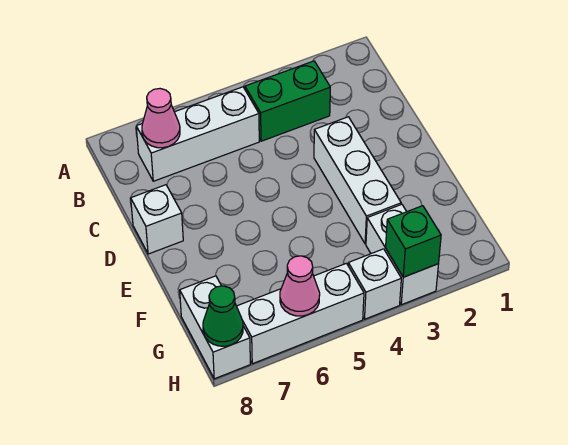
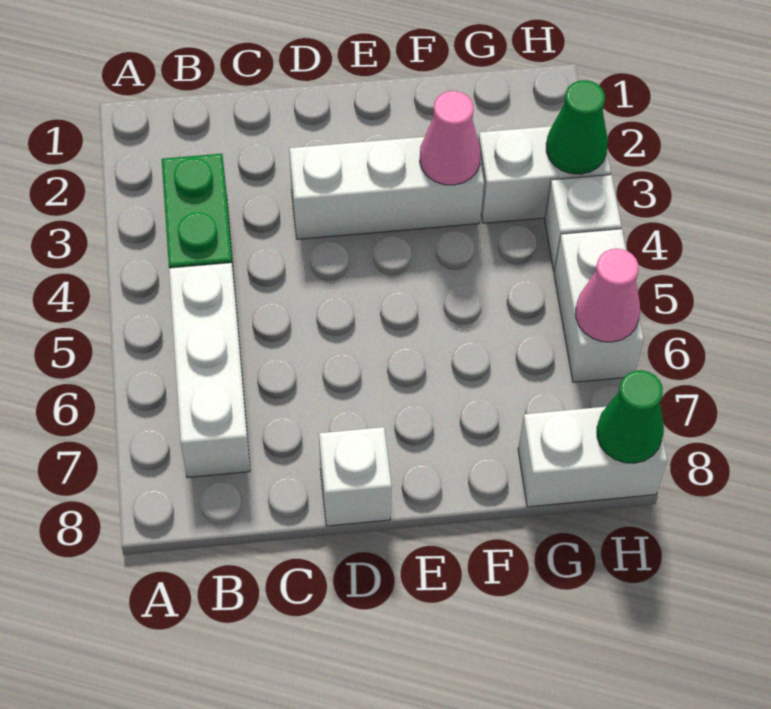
pink 1x1 cone [142,89,180,148] -> pink 1x1 cone moved to [420,91,481,185]
green 1x1 brick [386,206,441,277] -> green 1x1 cone [546,80,608,174]
white 1x3 brick [237,263,364,364] -> white 1x2 brick [554,229,644,382]

